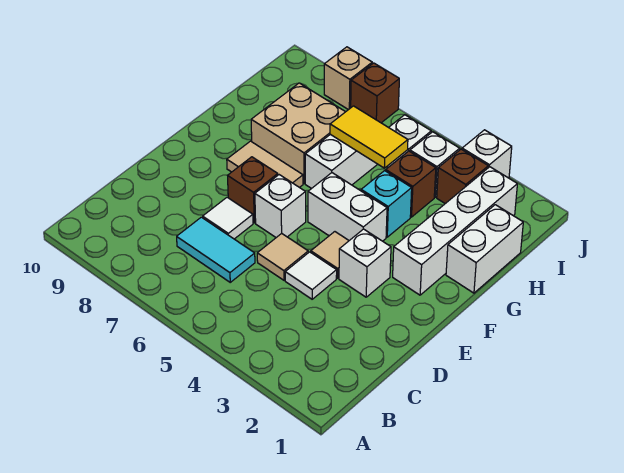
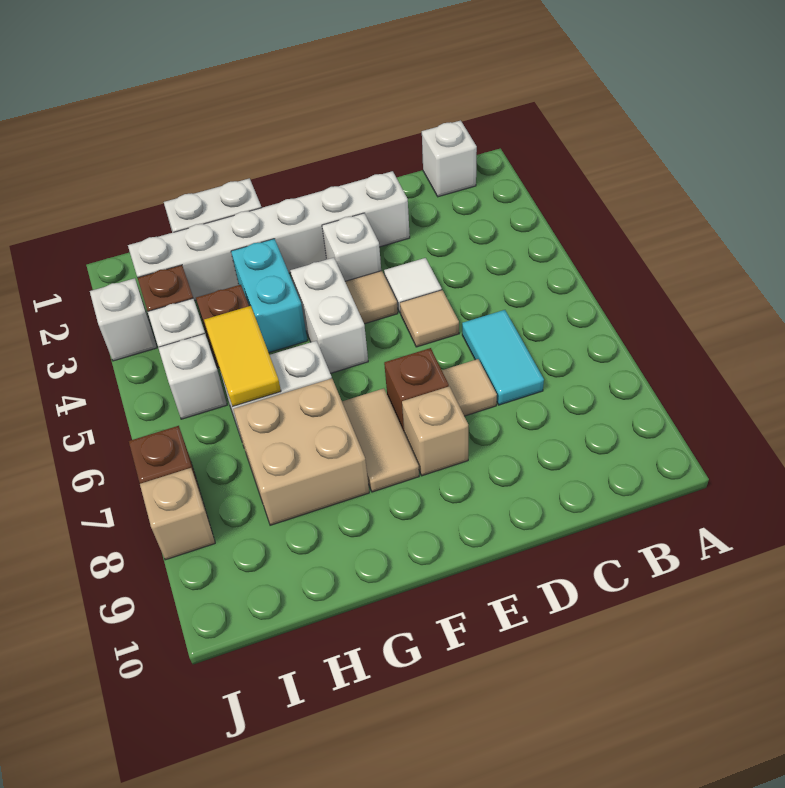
white 1x1 tile [203,197,253,239] -> tan 1x1 tile [442,359,497,416]
white 1x1 brick [255,175,306,237] -> white 1x1 brick moved to [422,120,477,197]
none -> tan 1x1 brick [402,386,468,476]
white 1x4 brick [393,167,517,295] -> white 1x6 brick [128,171,410,301]
cyan 1x1 brick [361,171,412,237] -> cyan 1x2 brick [231,239,308,352]

